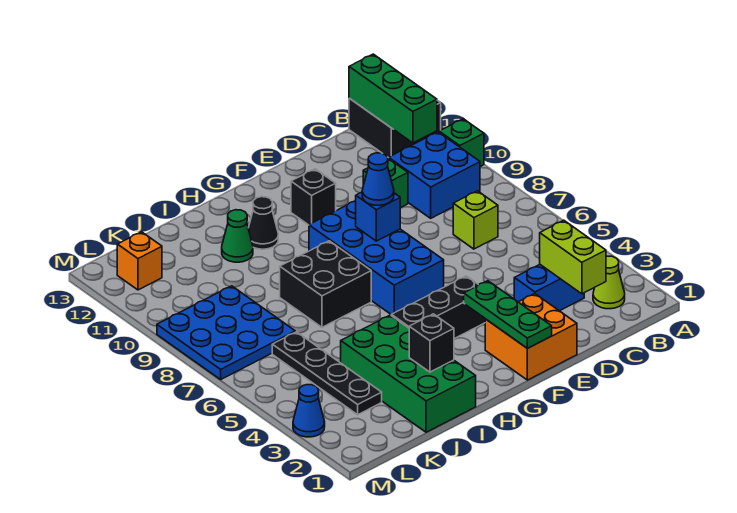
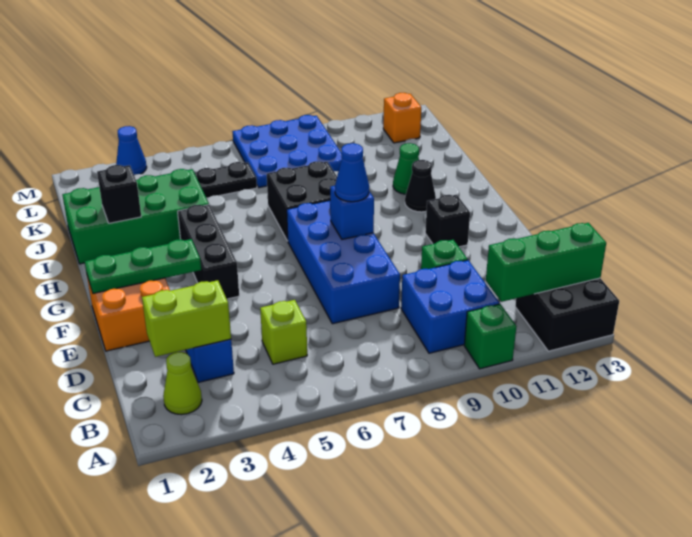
lime 1x1 brick [453,191,498,249] -> lime 1x1 brick moved to [260,300,307,364]
blue 2x4 brick [309,201,444,315] -> blue 2x4 brick turned to [287,200,400,324]

